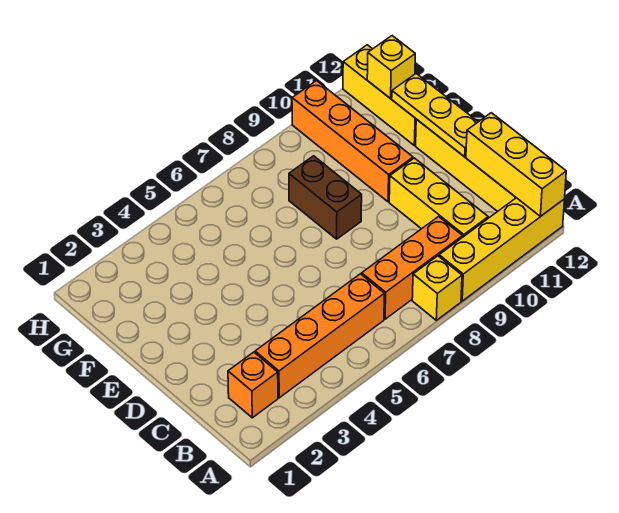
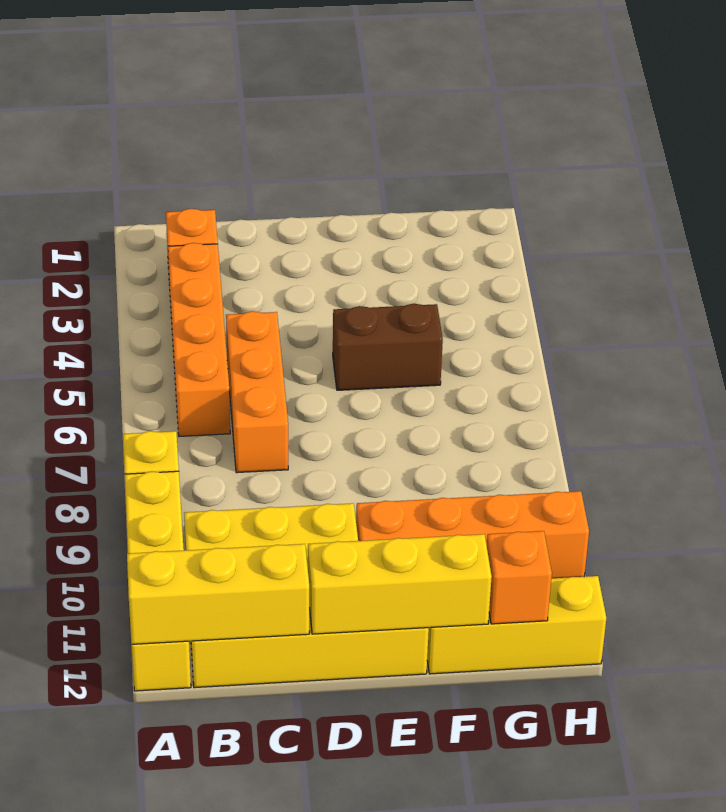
orange 1x3 brick [362,217,463,319] -> orange 1x3 brick moved to [226,311,288,473]
yellow 1x3 plate [392,74,478,157] -> yellow 1x3 brick [308,534,492,634]
brown 1x2 brick [289,156,362,239] -> brown 1x2 brick moved to [333,304,443,390]
yellow 1x1 brick [367,36,415,98] -> orange 1x1 brick [487,531,552,624]

